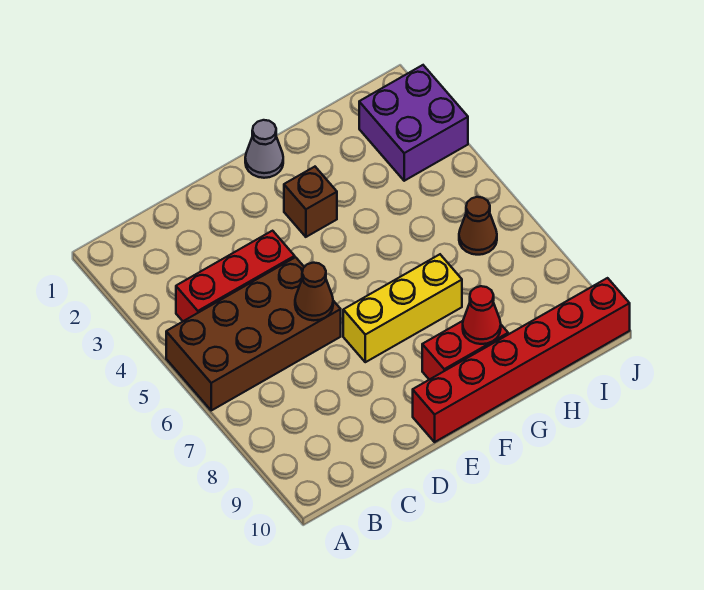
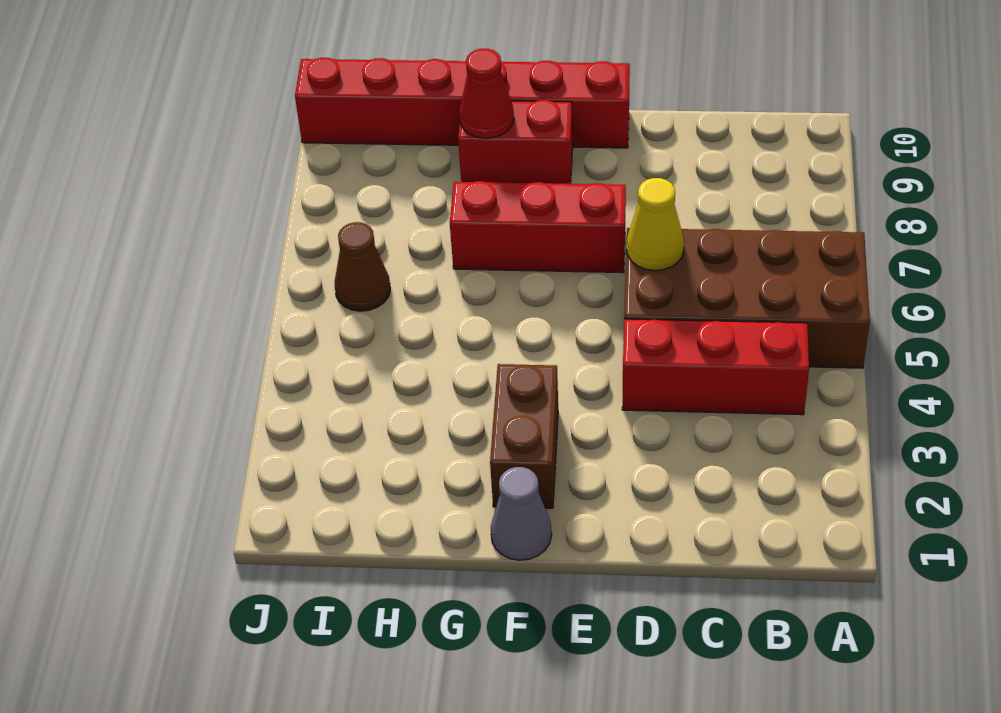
brown 1x1 cone [295,263,333,320] -> yellow 1x1 cone [627,178,684,271]
yellow 1x3 brick [343,254,462,362] -> red 1x3 brick [450,181,626,273]
brown 1x1 brick [284,167,337,237] -> brown 1x2 brick [490,364,558,508]
purple 2x2 brick [359,65,468,181] -> none

